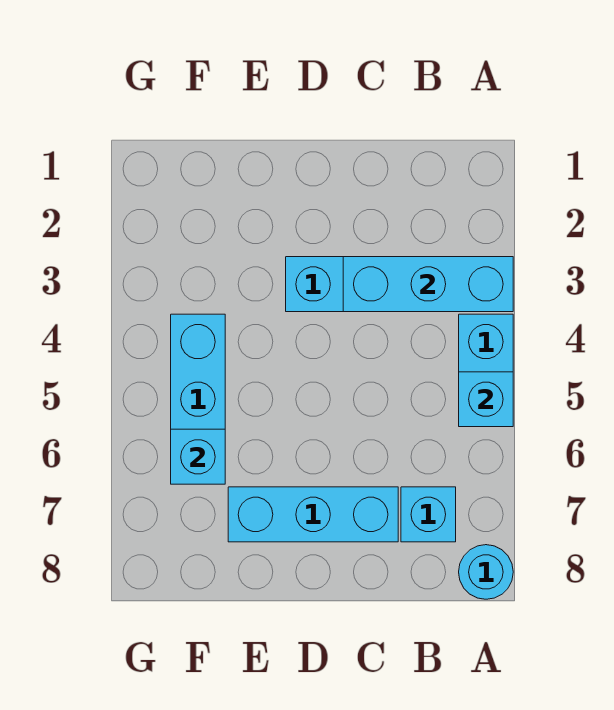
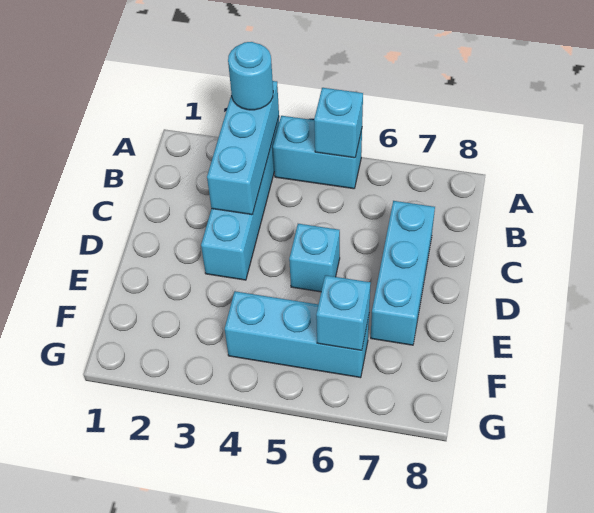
cyan 1x1 round brick [459,545,513,599] -> cyan 1x1 round brick moved to [228,42,273,110]
cyan 1x1 brick [401,487,456,542] -> cyan 1x1 brick moved to [289,224,340,292]

